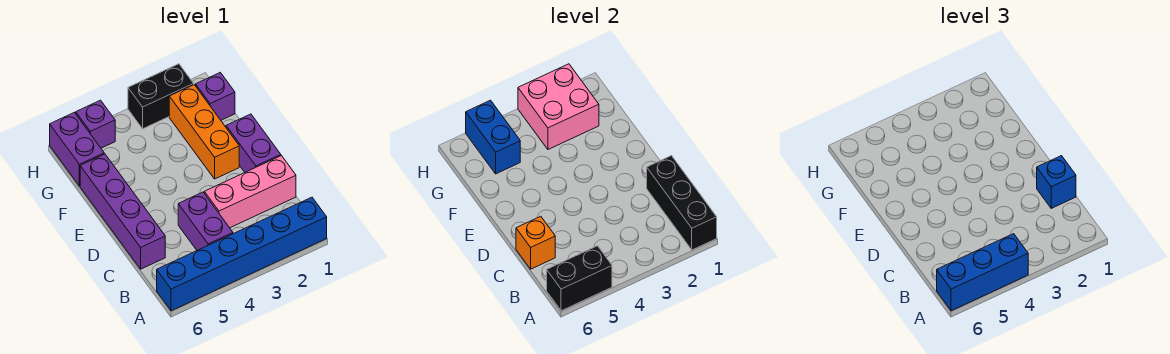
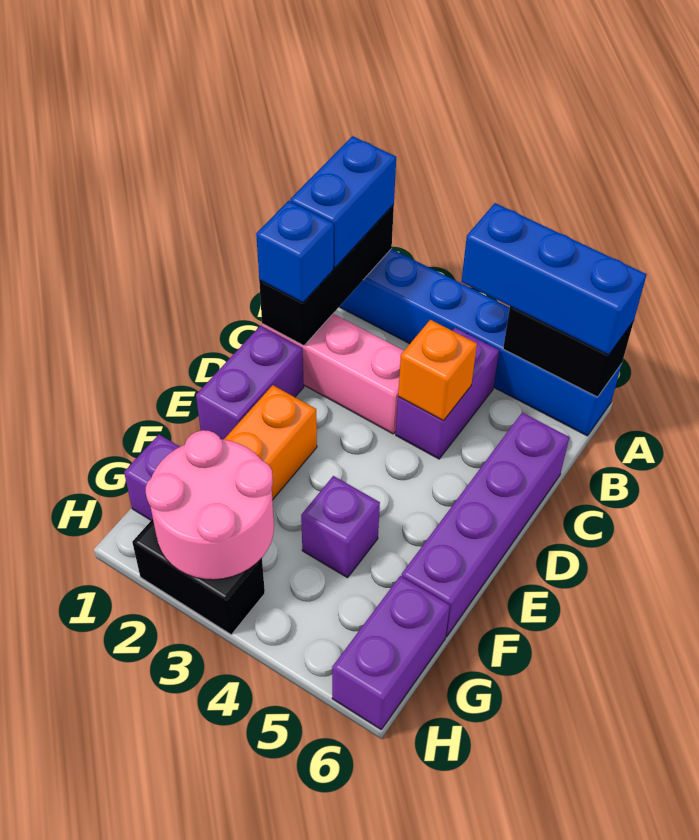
orange 1x1 brick [516,216,555,269] -> orange 1x1 brick moved to [398,320,477,421]
pink 2x2 brick [518,64,599,149] -> pink 2x2 round brick [146,430,274,580]
blue 1x2 brick [466,100,520,174] -> blue 1x2 brick moved to [290,136,396,268]
purple 1x1 brick [76,100,115,148] -> purple 1x1 brick moved to [301,476,380,578]

